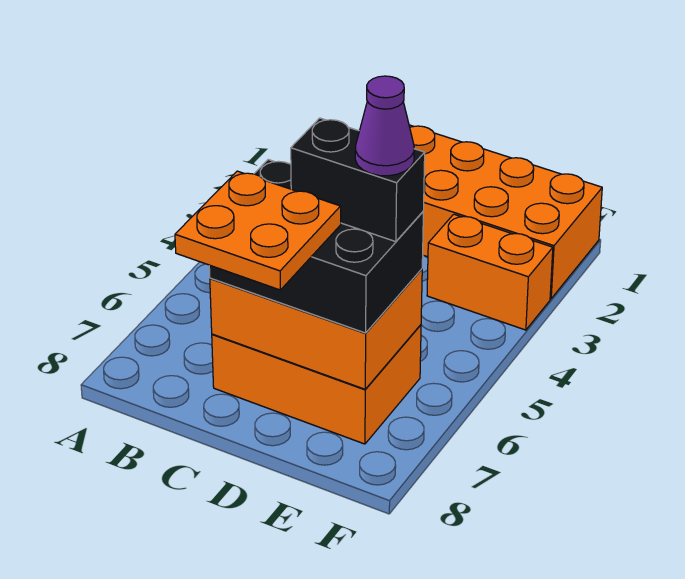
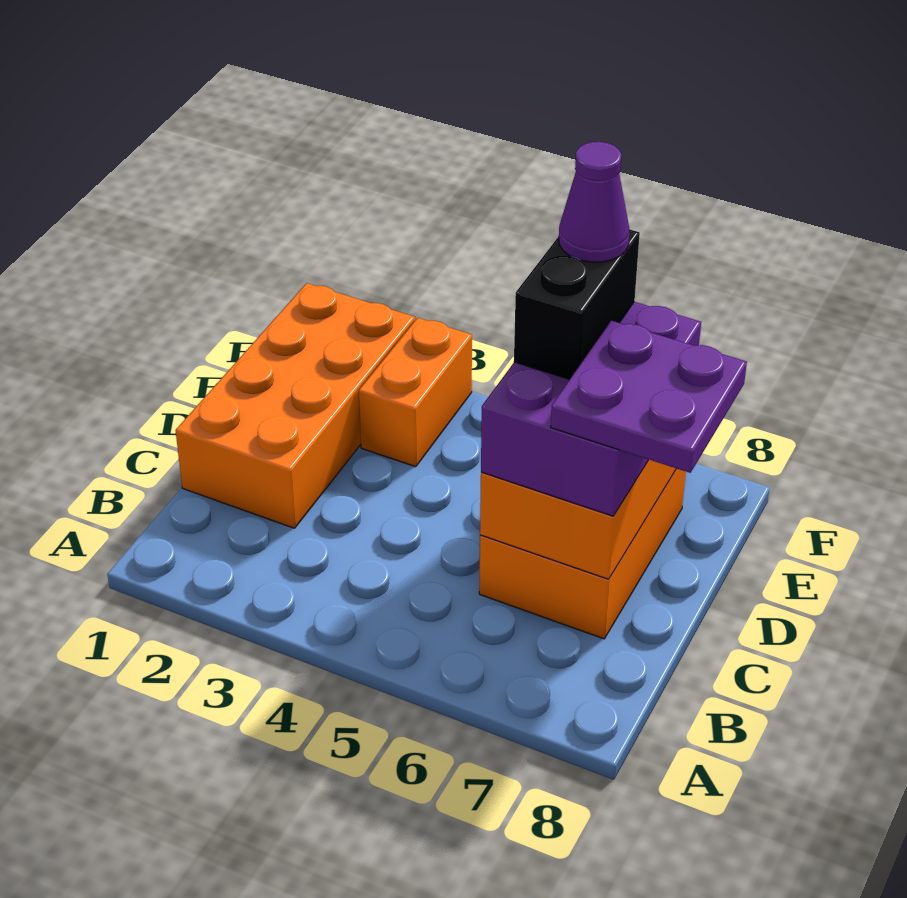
black 2x3 brick [209,160,423,333] -> purple 2x3 brick [481,302,701,516]
orange 2x2 plate [175,171,341,290] -> purple 2x2 plate [551,321,747,473]

